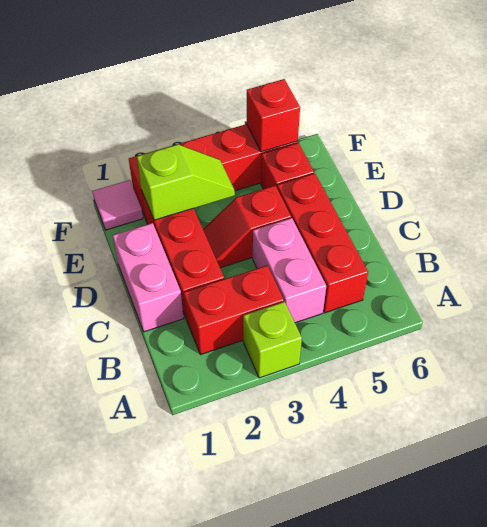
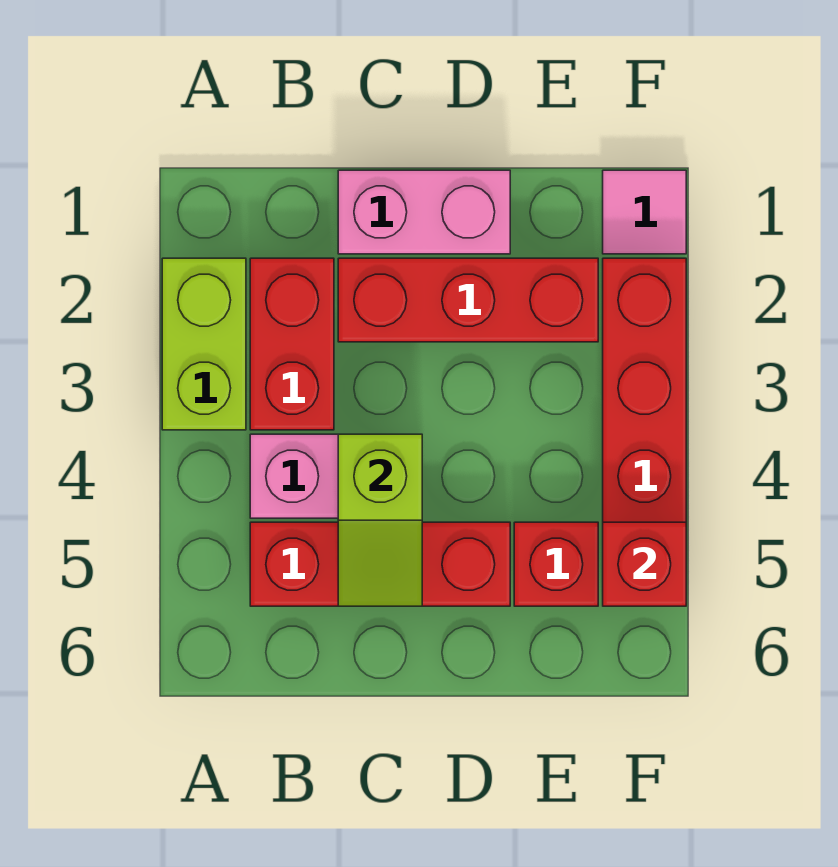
lime 1x1 brick [243,302,302,378] -> lime 1x2 brick [162,258,246,430]
red 1x2 slope [203,186,291,268] -> none
lime 1x2 slope [137,144,235,220] -> lime 1x2 slope moved to [338,434,422,606]

